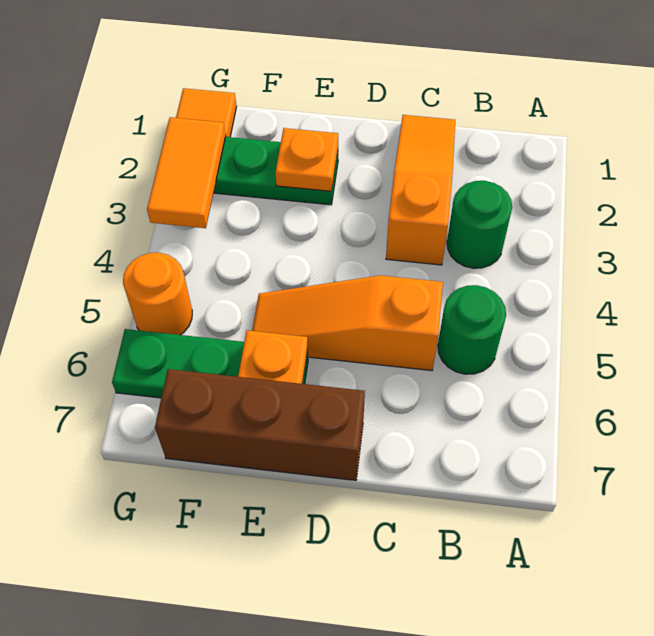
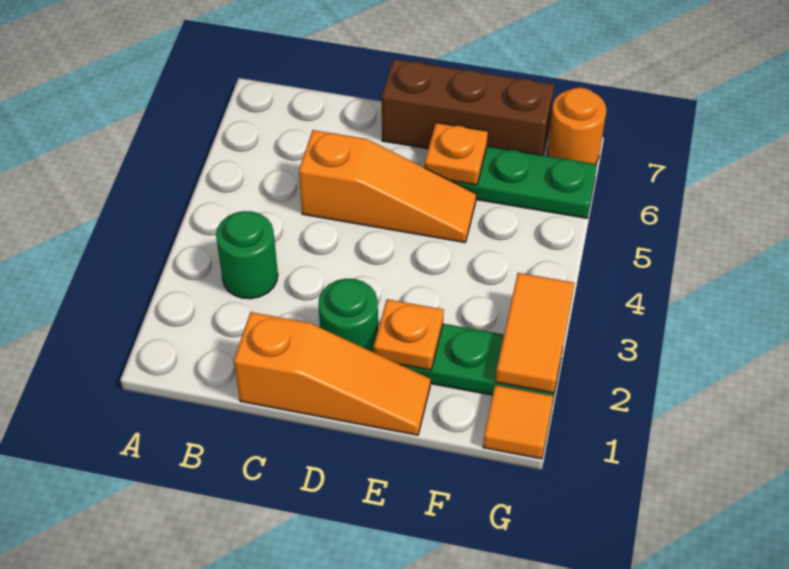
green 1x1 round brick [438,285,506,374] -> green 1x1 round brick moved to [318,279,378,352]
orange 1x3 slope [386,115,455,265] -> orange 1x3 slope turned to [234,312,431,435]
orange 1x1 round brick [123,253,192,335] -> orange 1x1 round brick moved to [547,87,606,164]

